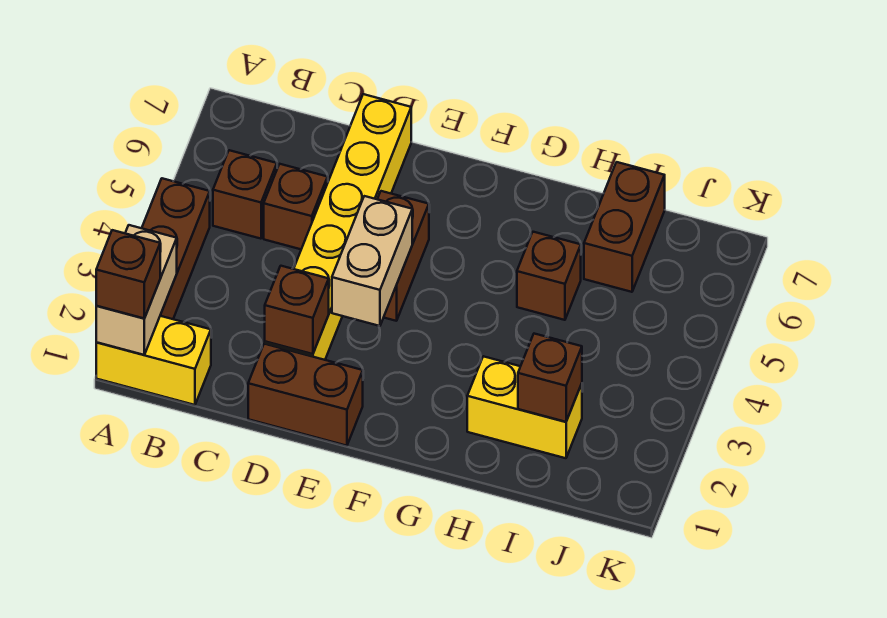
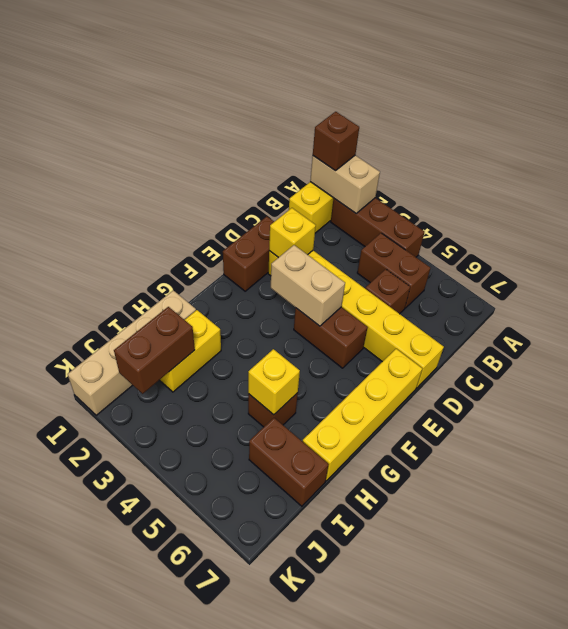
brown 1x1 brick [213,150,277,239] -> brown 1x2 brick [357,233,430,308]
brown 1x1 brick [265,266,329,354] -> yellow 1x1 brick [269,208,316,258]
none -> yellow 1x4 brick [302,349,422,481]
none -> tan 1x4 brick [68,290,196,415]
none -> yellow 1x1 brick [248,349,300,415]
brown 1x1 brick [518,334,582,422] -> brown 1x2 brick [114,307,195,394]

